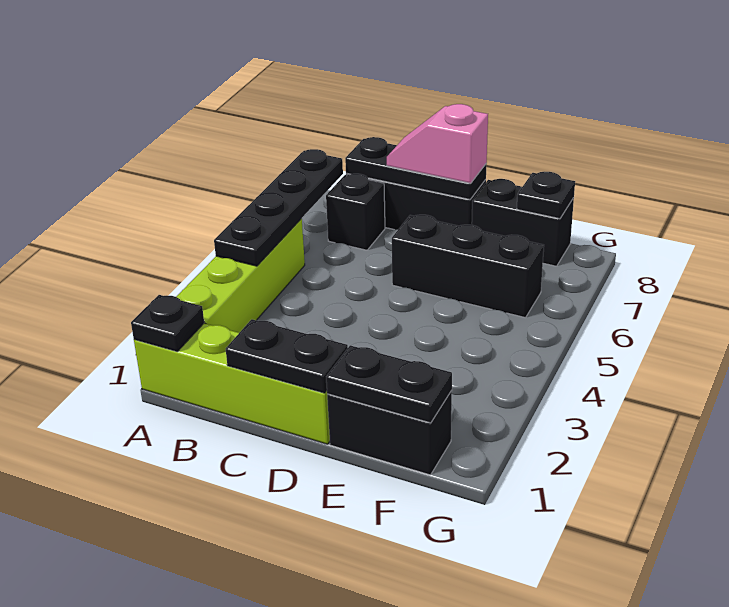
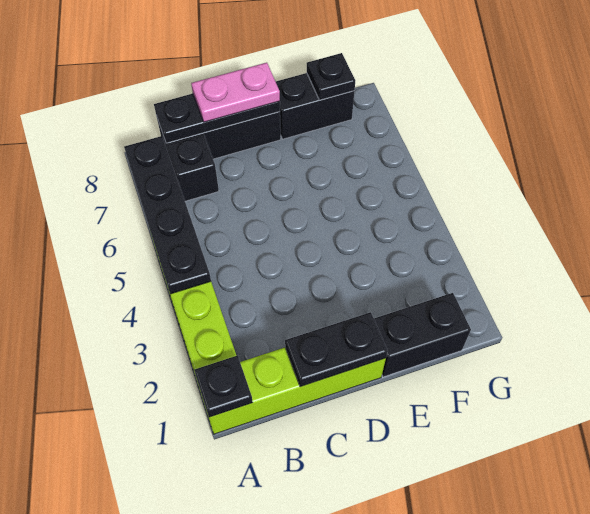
pink 1x2 slope [387,104,488,183] -> pink 1x2 plate [191,63,280,122]
black 1x3 brick [392,215,544,318] -> none
black 1x2 plate [326,345,452,423] -> none

